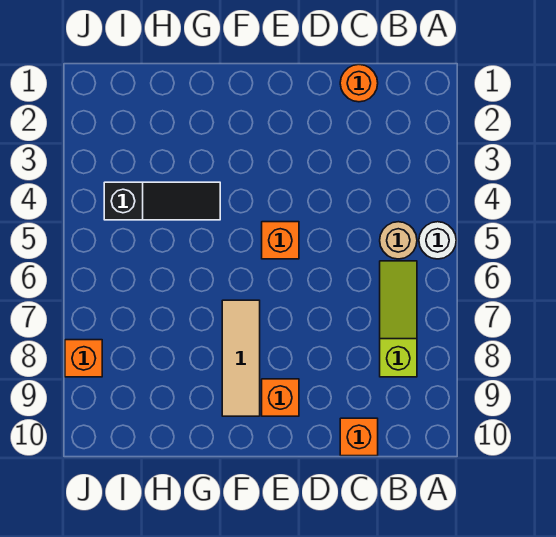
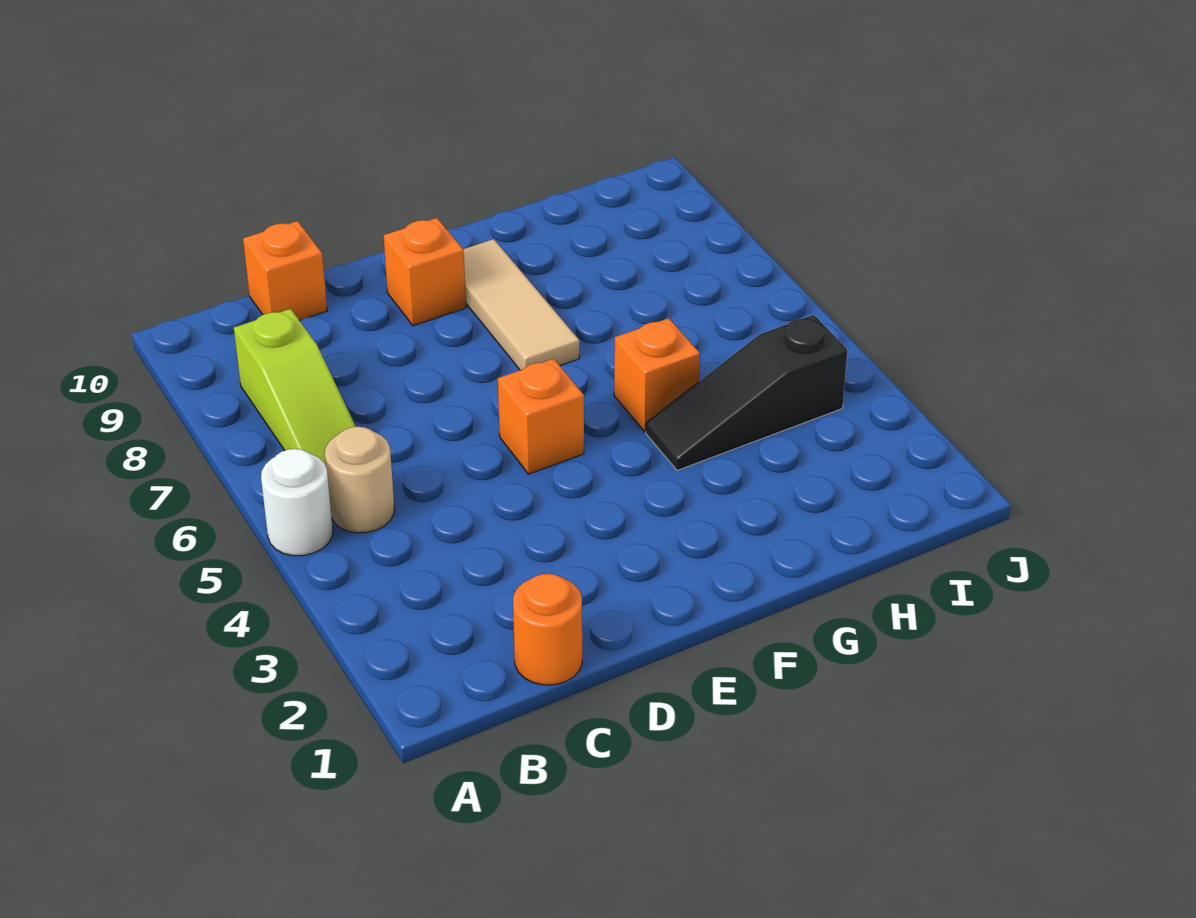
orange 1x1 brick [65,340,102,377] -> orange 1x1 brick moved to [614,318,700,432]

